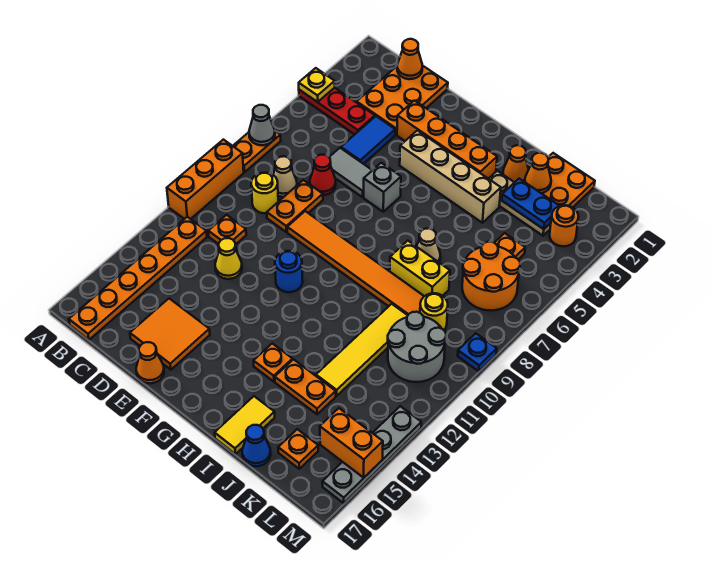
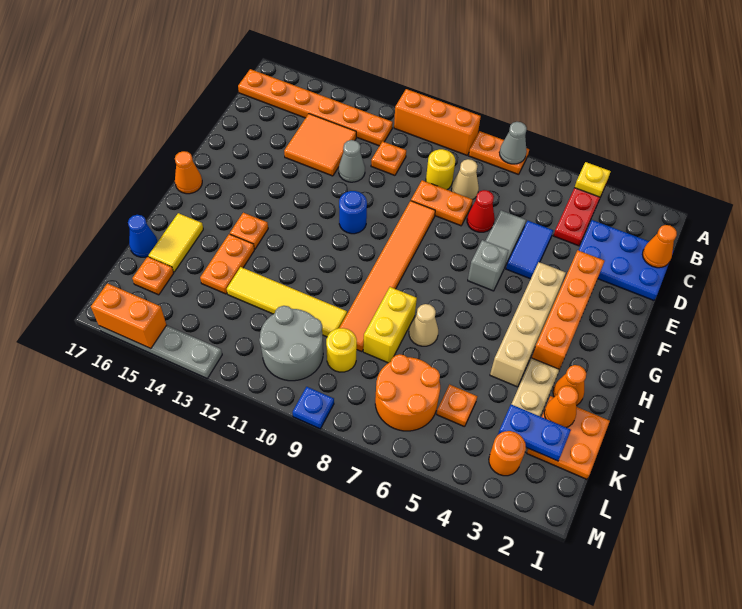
orange 2x3 plate [357,65,448,135] -> blue 2x3 plate [579,220,674,300]
blue 1x2 tile [341,116,395,164] -> blue 1x2 tile turned to [506,221,553,279]
yellow 1x1 cone [215,238,242,279] -> grey 1x1 cone [339,140,365,182]
orange 2x2 tile [130,298,210,370] -> orange 2x2 tile moved to [284,114,356,176]
orange 1x1 cone [136,342,164,383] -> orange 1x1 cone moved to [175,151,202,194]
yellow 1x2 tile [215,396,275,454] -> yellow 1x2 tile turned to [148,213,203,272]
blue 1x2 plate [502,179,559,229] -> blue 1x2 plate turned to [498,404,571,461]
orange 1x2 brick [320,408,383,478] -> orange 1x2 brick turned to [91,283,166,349]

